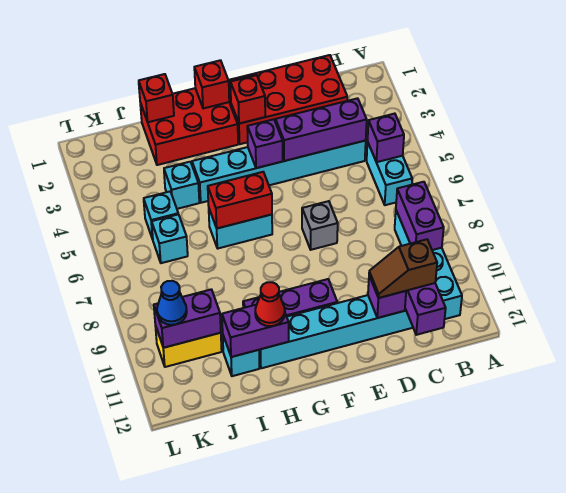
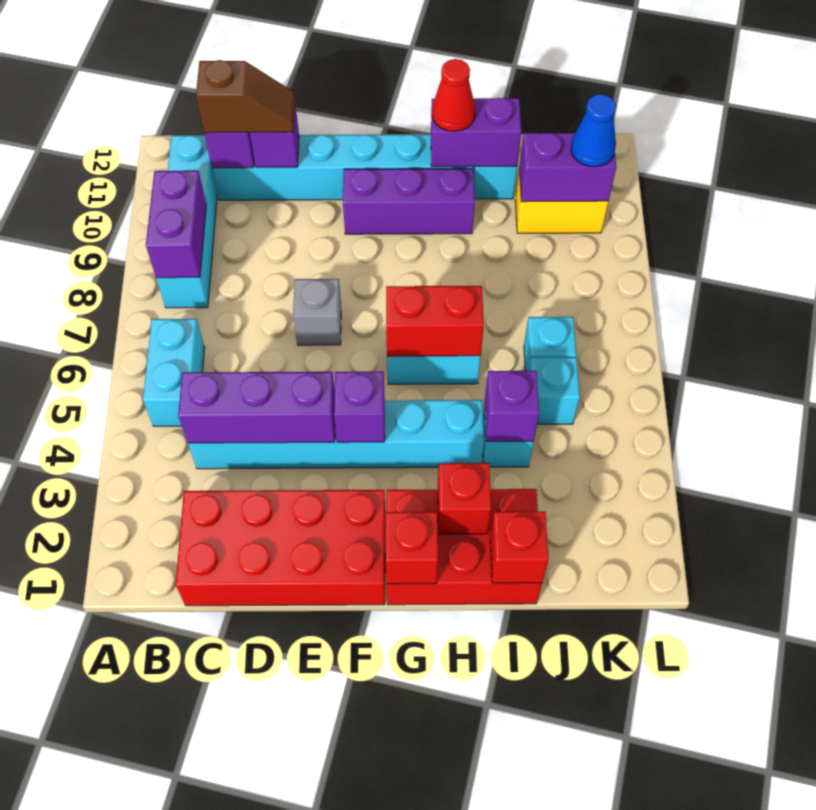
purple 1x1 brick [368,114,404,162] -> purple 1x1 brick moved to [485,370,539,441]
red 1x1 brick [230,75,265,124] -> red 1x1 brick moved to [438,463,491,534]

